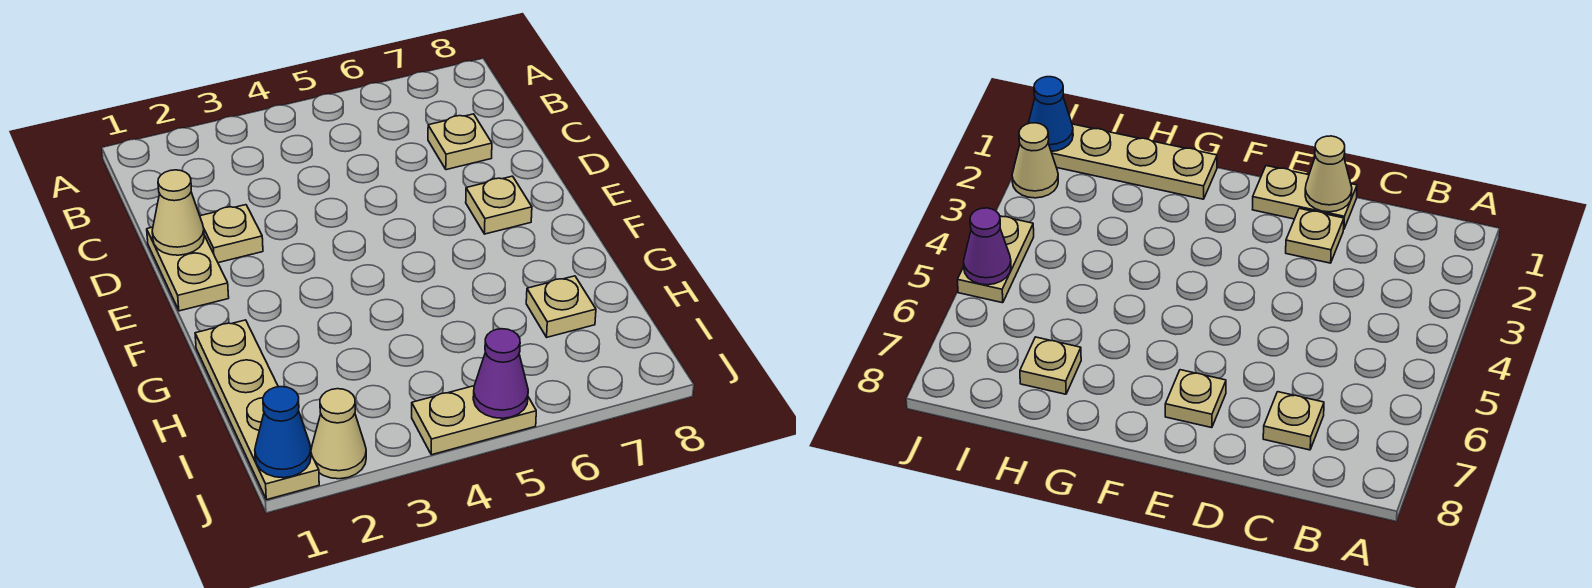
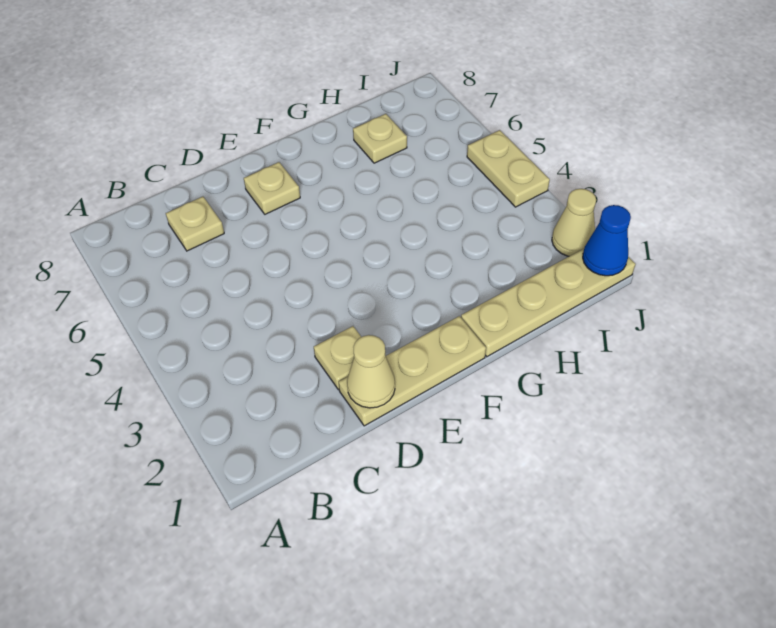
tan 1x2 plate [147,227,229,311] -> tan 1x3 plate [339,316,486,426]
purple 1x1 cone [473,329,528,418] -> none

